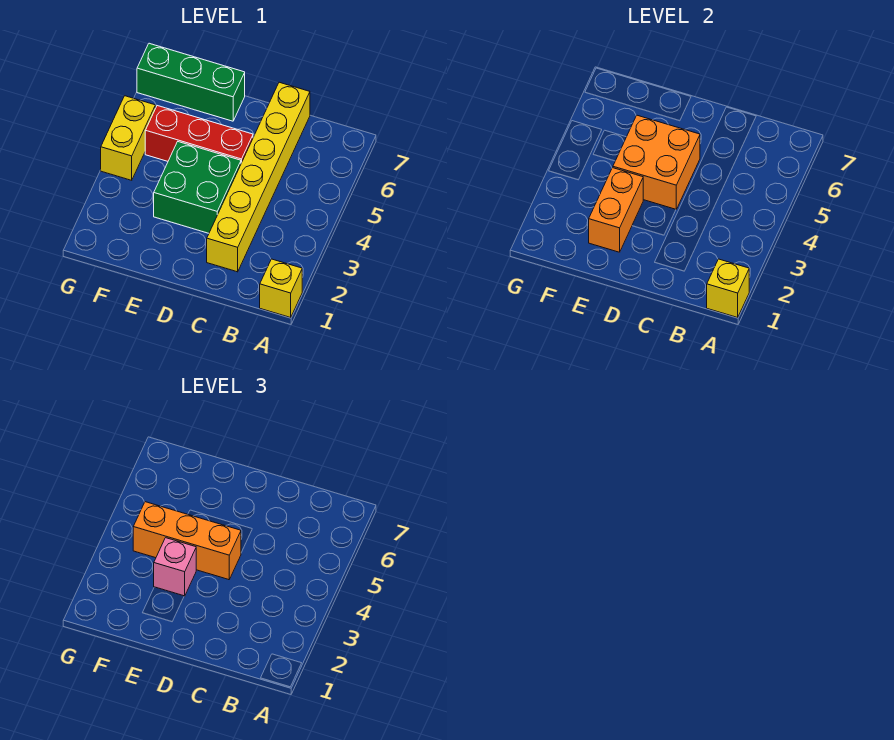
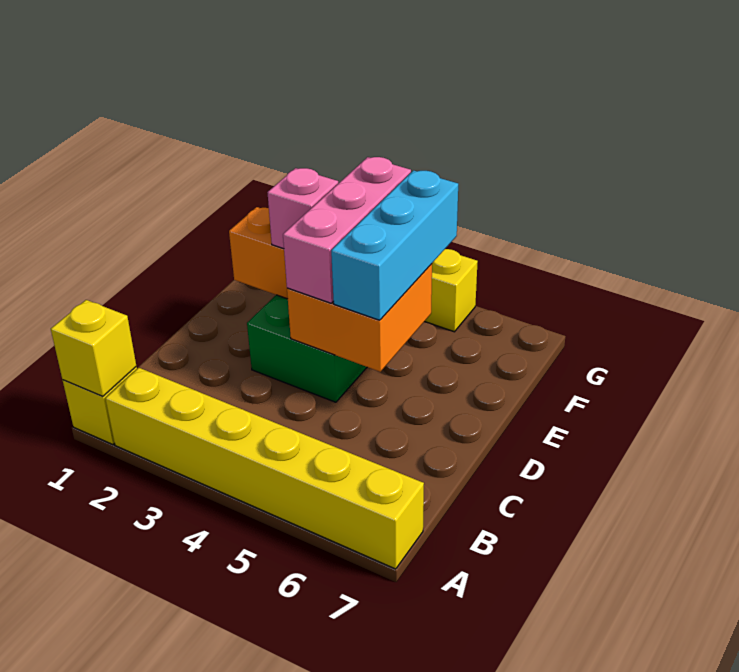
yellow 1x6 brick [207,82,310,272] -> yellow 1x6 brick moved to [105,368,424,569]
orange 1x3 brick [133,502,241,580] -> pink 1x3 brick [283,157,411,303]
red 1x3 brick [145,106,253,163] -> none
none -> cyan 1x3 brick [331,170,458,320]
green 1x3 brick [137,43,245,121] -> none

